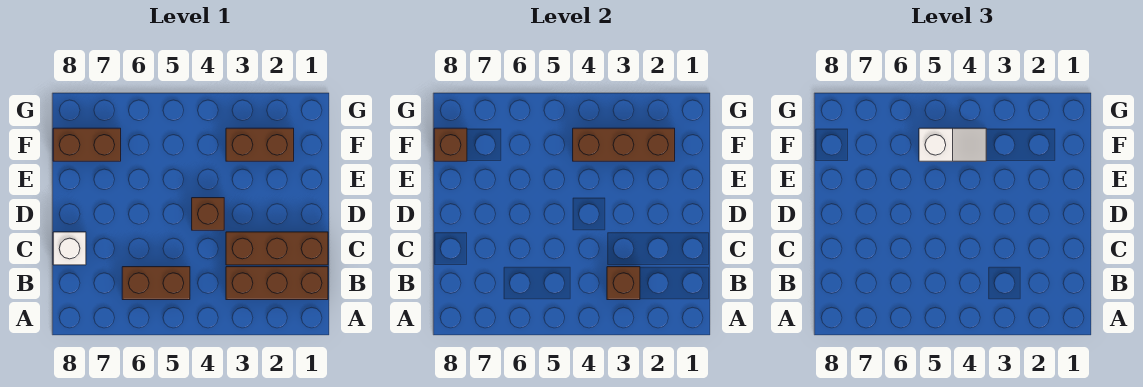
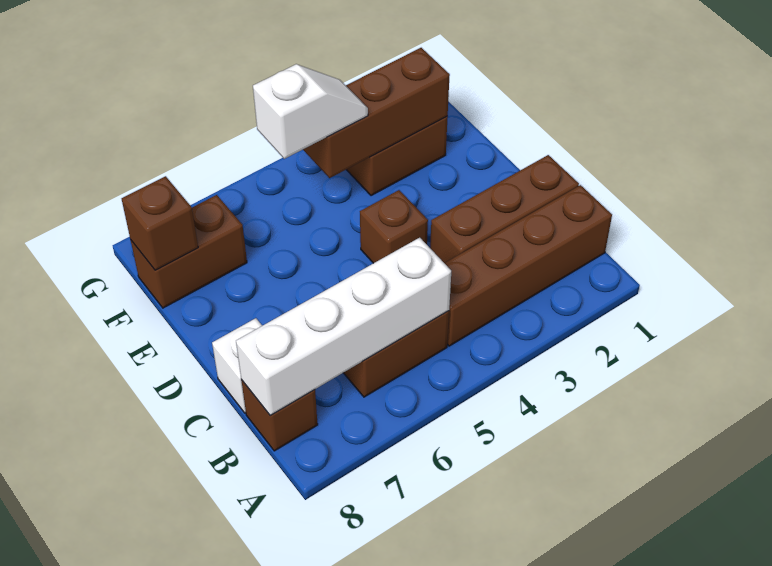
brown 1x3 brick [226,267,328,300] -> brown 1x4 brick [445,185,612,346]
brown 1x1 brick [607,267,640,300] -> brown 1x1 brick moved to [241,380,318,451]
none -> white 1x4 brick [236,238,451,416]

